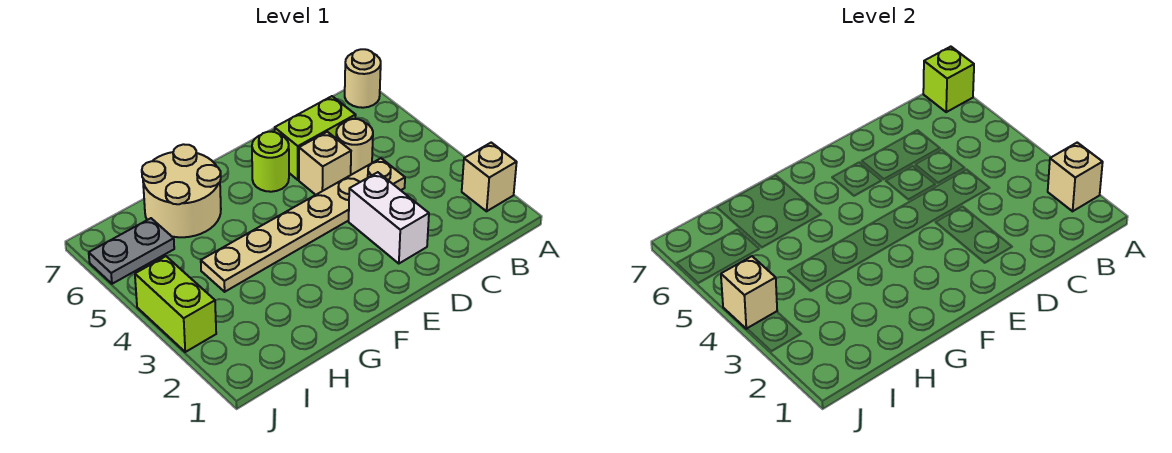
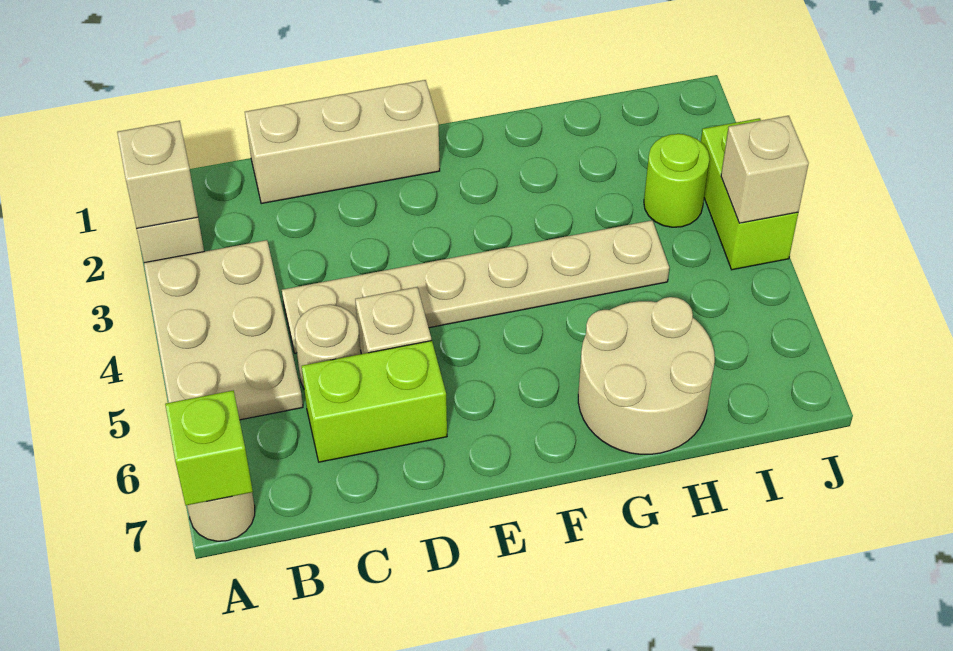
none -> tan 2x3 plate [144,240,303,420]
none -> tan 1x3 brick [245,80,440,204]
white 1x2 brick [349,172,429,264] -> none
lime 1x1 round brick [252,132,289,192] -> lime 1x1 round brick moved to [644,134,710,227]
grey 1x2 plate [89,218,174,284] -> none

